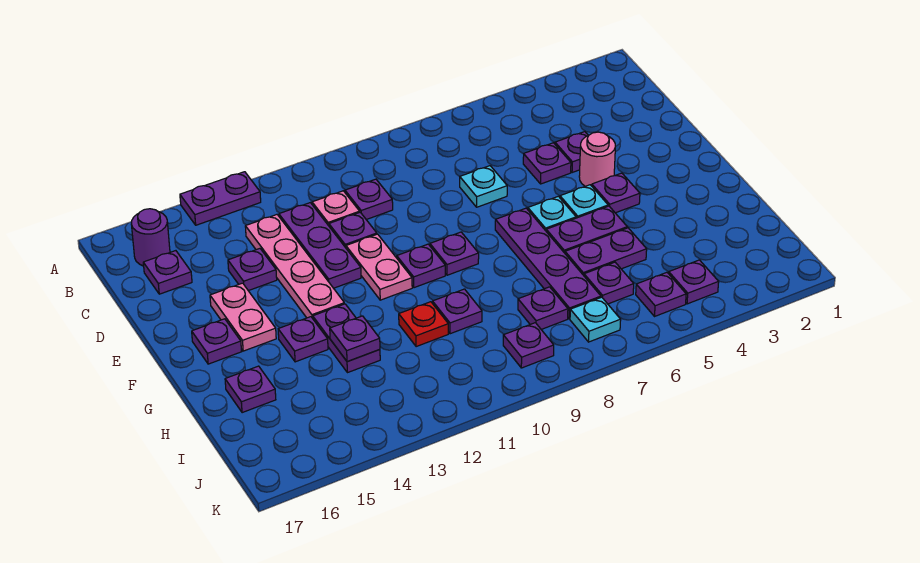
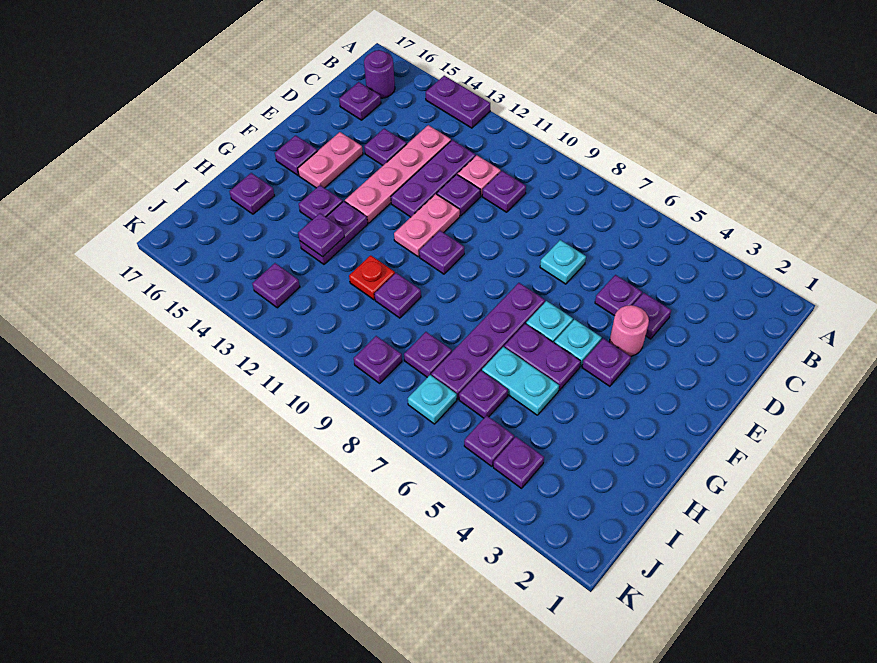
purple 1x1 plate [430,232,479,275] -> purple 1x1 plate moved to [252,263,300,308]
purple 1x2 plate [565,228,647,275] -> cyan 1x2 plate [482,347,559,415]

